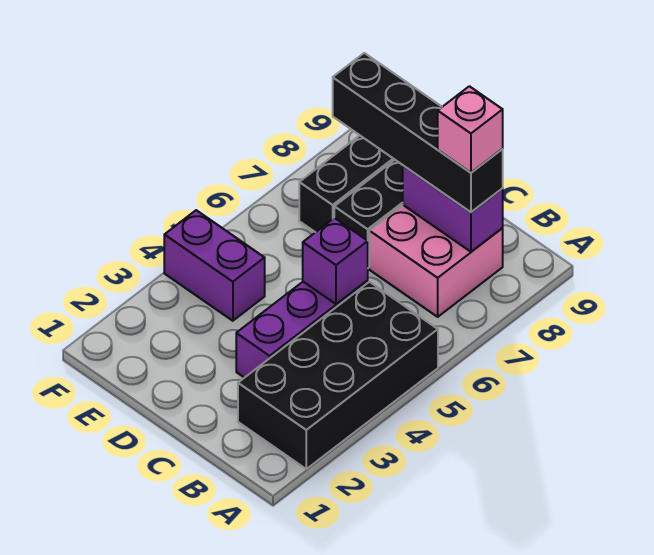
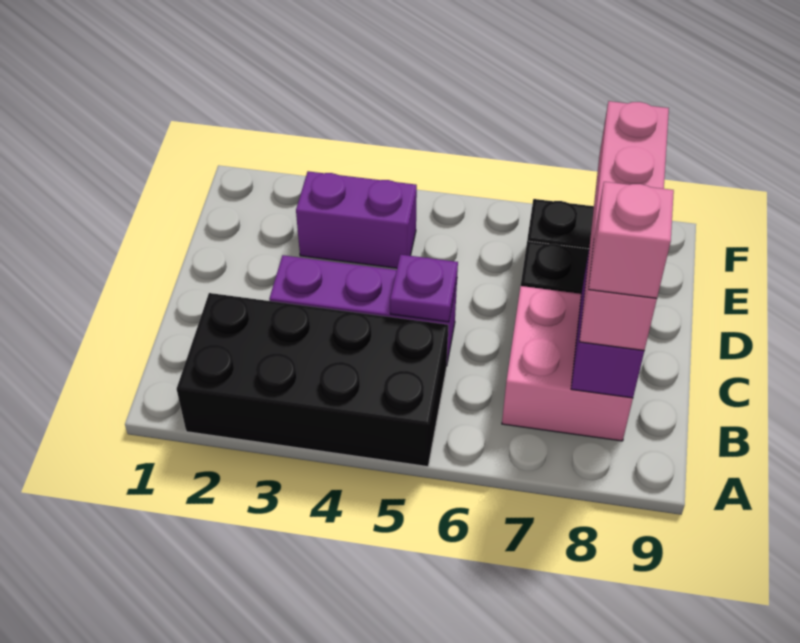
black 1x4 brick [333,53,503,212] -> pink 1x4 brick [579,101,669,351]
purple 1x1 brick [303,218,368,304] -> purple 1x1 plate [390,255,458,322]
purple 1x2 brick [164,210,265,321] -> purple 1x2 brick turned to [296,171,417,268]

